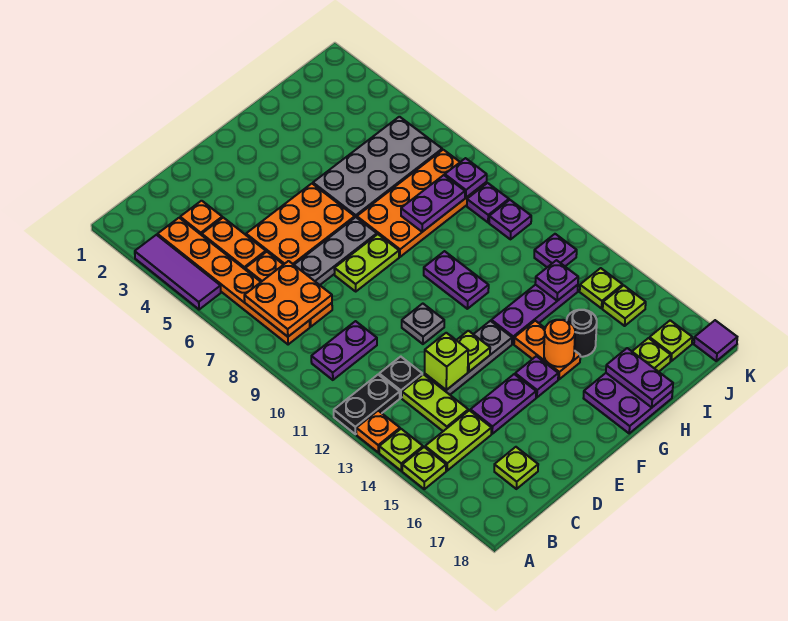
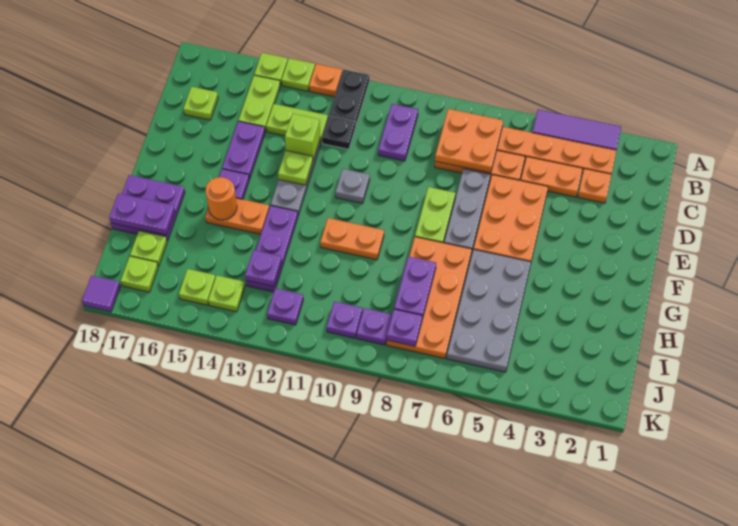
purple 1x2 plate [424,251,489,309] -> orange 1x2 plate [320,218,384,260]
black 1x1 round brick [567,310,597,357] -> none

